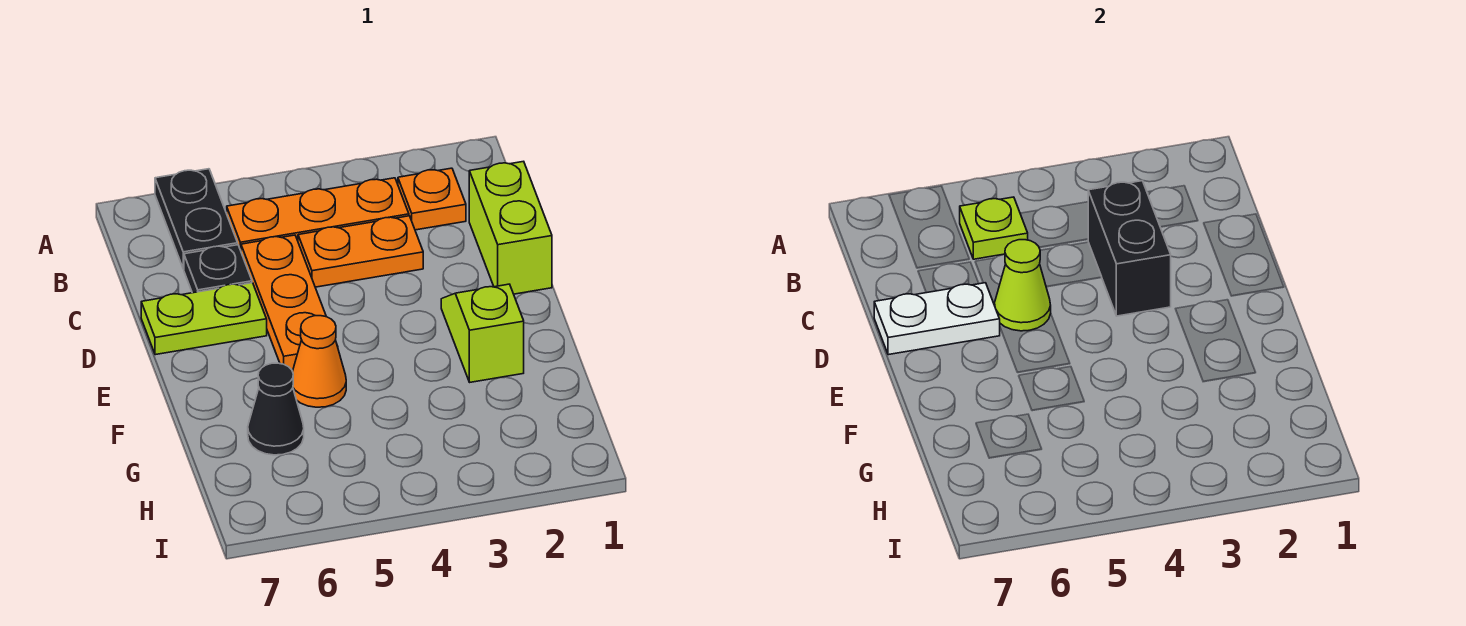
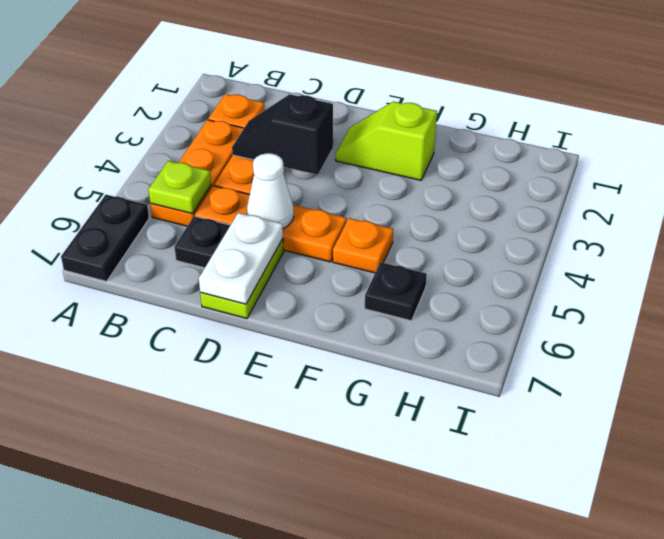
black 1x2 plate [155,169,238,269] -> black 1x2 plate turned to [61,195,149,281]
lime 1x2 brick [469,161,552,294] -> none
black 1x2 brick [1088,181,1171,316] -> black 1x2 slope [232,94,333,175]
lime 1x1 cone [995,240,1051,331] -> white 1x1 cone [247,153,294,229]
orange 1x1 cone [293,316,346,407] -> orange 1x1 plate [333,218,393,273]
black 1x1 cone [248,363,304,455] -> black 1x1 plate [365,262,427,321]

